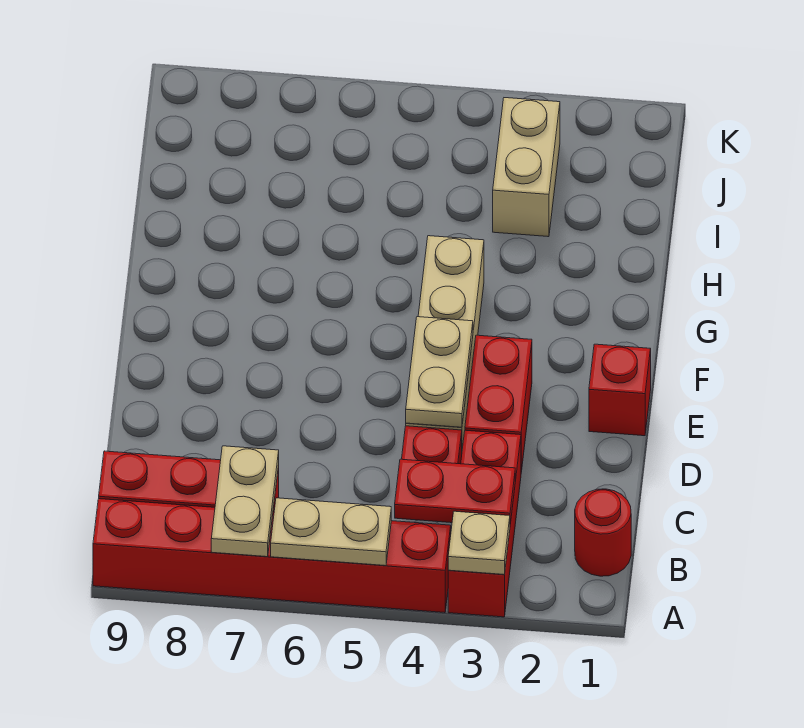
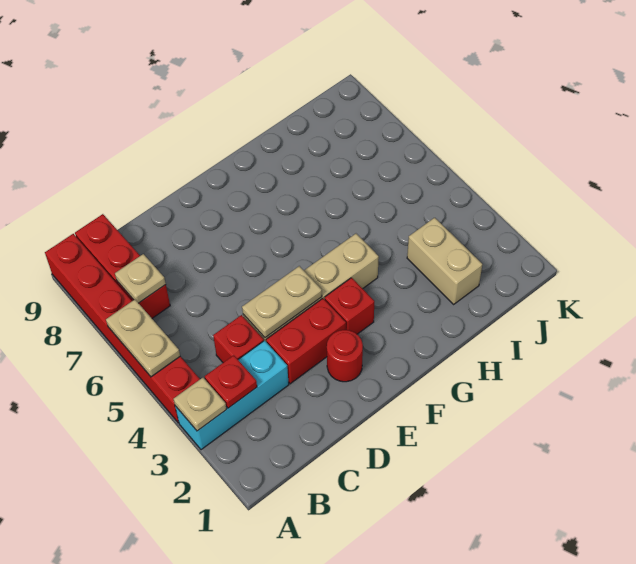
red 1x3 brick [448,430,521,617] -> cyan 1x3 brick [175,341,289,450]
tan 1x2 plate [211,446,279,557] -> tan 1x1 plate [115,254,166,303]
red 1x1 round brick [575,489,631,576] -> red 1x1 round brick moved to [327,330,363,382]
red 1x2 plate [395,459,515,524] -> red 1x1 plate [205,355,257,408]
red 1x1 brick [589,344,651,436] -> red 1x1 brick moved to [325,278,374,334]
tan 1x2 brick [493,98,560,237] -> tan 1x2 brick turned to [407,218,482,304]

